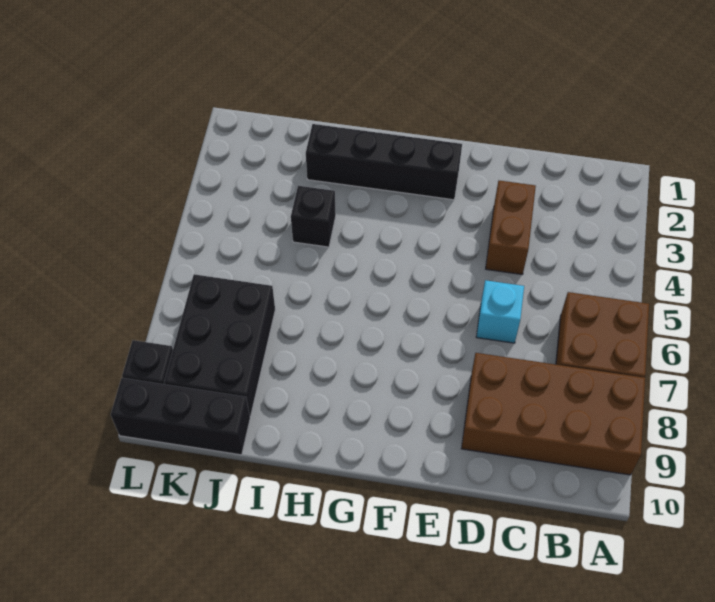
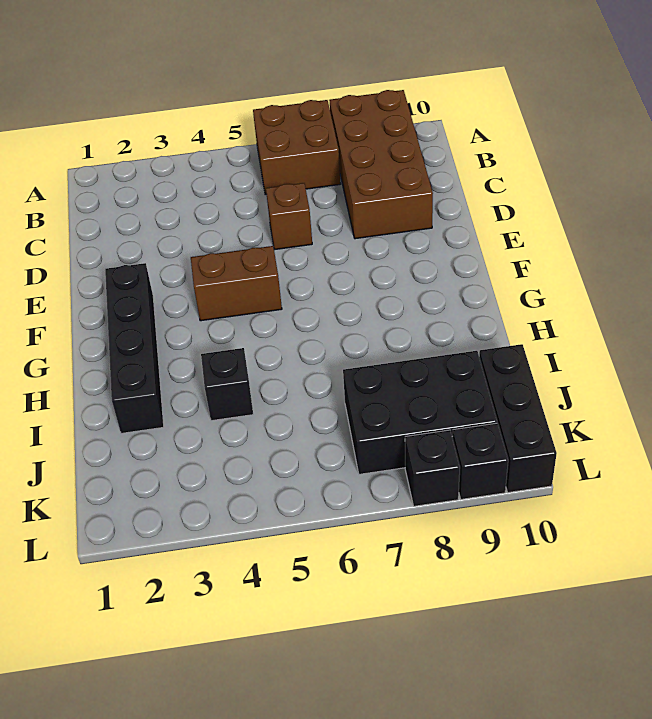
brown 1x2 brick [486,181,536,274] -> brown 1x2 brick moved to [191,246,282,321]
cyan 1x1 brick [476,280,524,343] -> brown 1x1 brick [266,183,312,250]
none -> black 1x1 brick [405,430,460,506]

